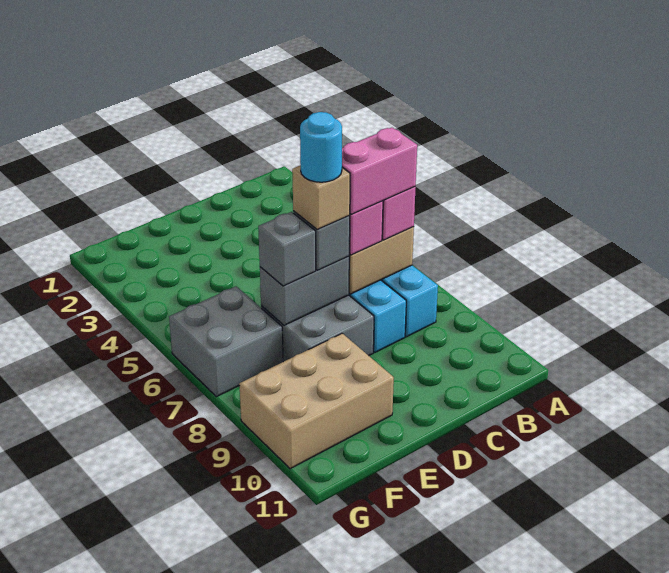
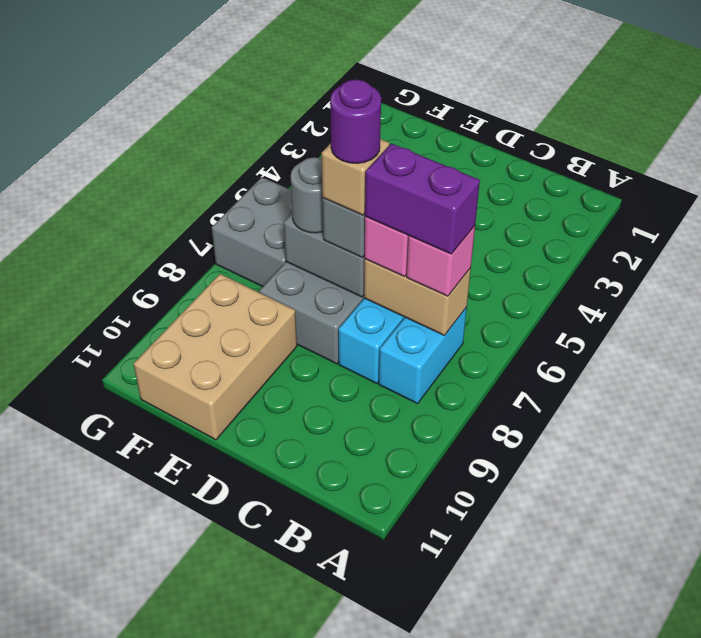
pink 1x2 brick [342,128,417,214] -> purple 1x2 brick [365,144,480,254]
cyan 1x1 round brick [300,112,342,182] -> purple 1x1 round brick [330,79,381,163]
grey 1x1 brick [258,212,316,286] -> grey 1x1 round brick [291,157,323,233]
tan 2x3 brick [239,333,394,469] -> tan 2x3 brick turned to [134,274,297,440]

